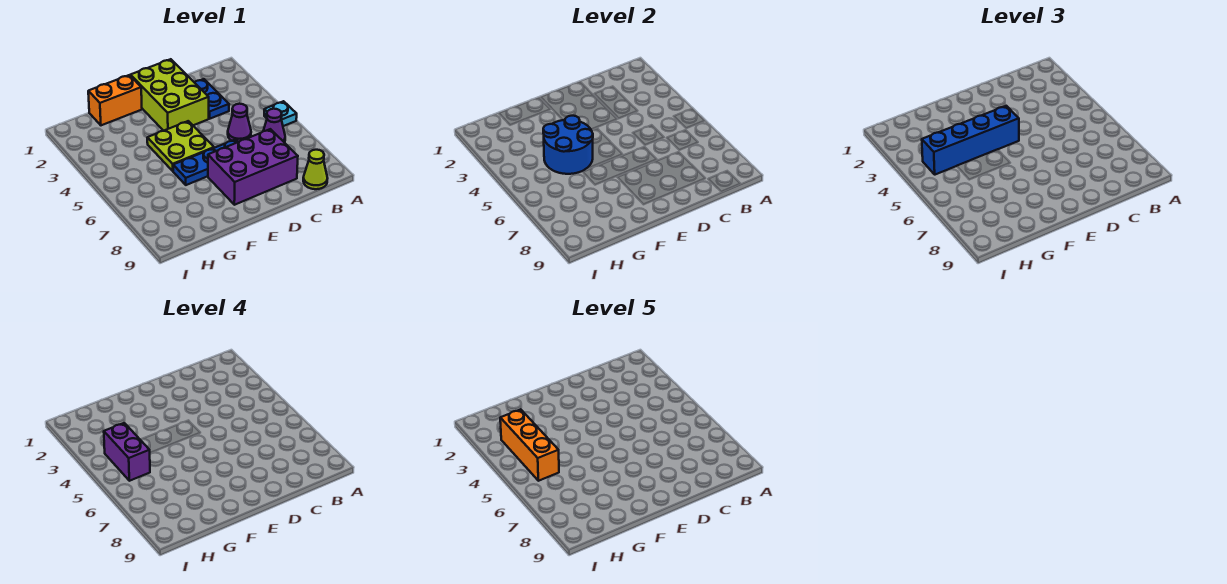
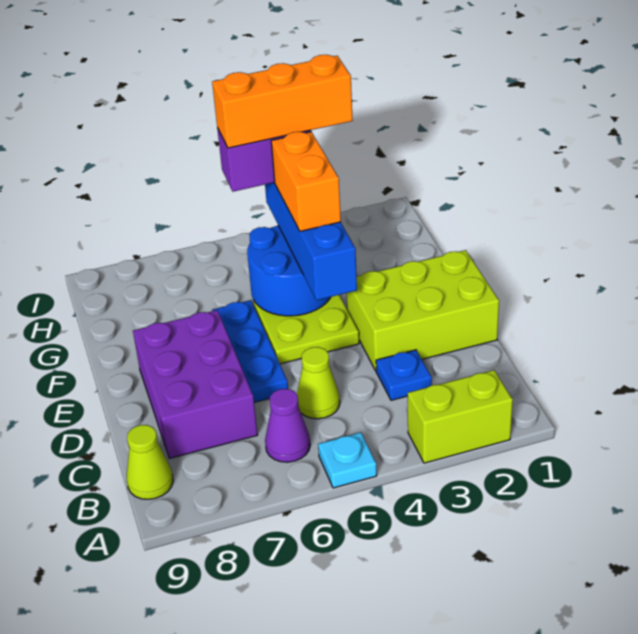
none -> lime 1x2 brick [408,370,513,463]
blue 1x2 plate [194,79,229,119] -> blue 1x1 plate [376,350,432,400]
purple 1x1 cone [228,104,251,142] -> lime 1x1 cone [297,347,340,419]
orange 1x2 brick [88,75,142,125] -> orange 1x2 brick moved to [271,132,341,231]

